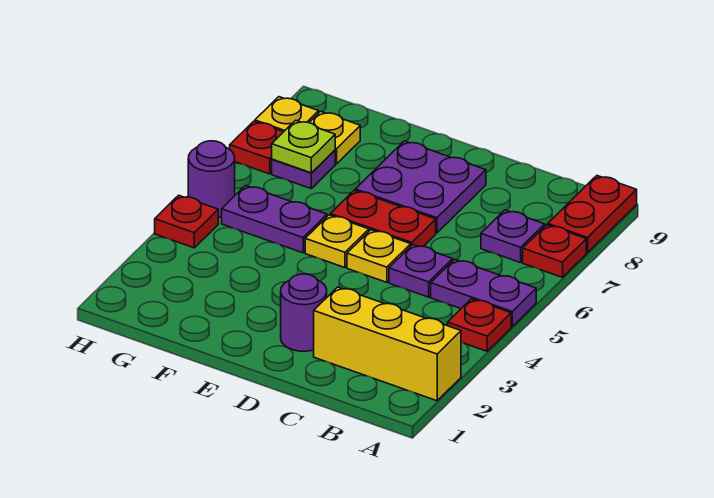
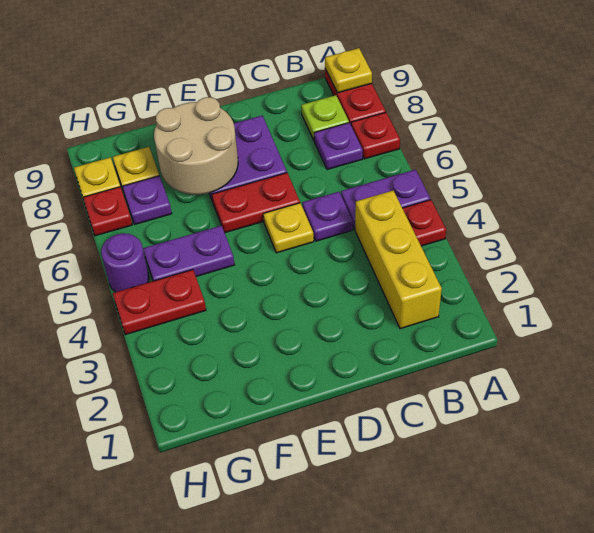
yellow 1x3 brick [314,287,461,401] -> yellow 1x3 brick turned to [355,191,442,329]
purple 1x1 round brick [281,274,327,351] -> none
yellow 1x1 plate [305,215,369,268] -> yellow 1x1 plate moved to [325,48,372,93]
none -> tan 2x2 round brick [154,97,238,194]
lime 1x1 plate [272,120,335,173] -> lime 1x1 plate moved to [301,95,349,140]
red 1x1 plate [155,195,218,248] -> red 1x2 plate [113,270,206,335]

